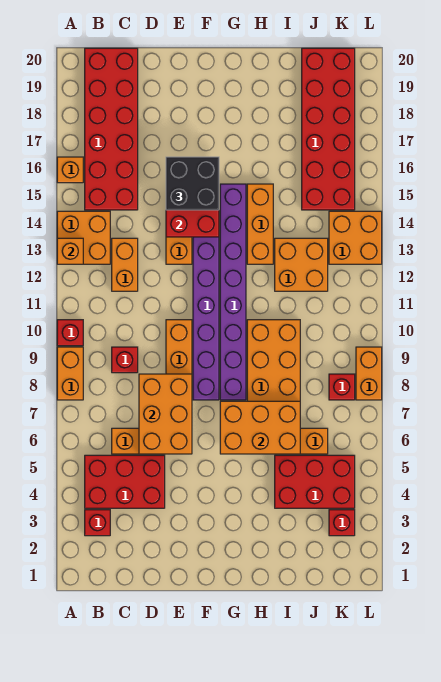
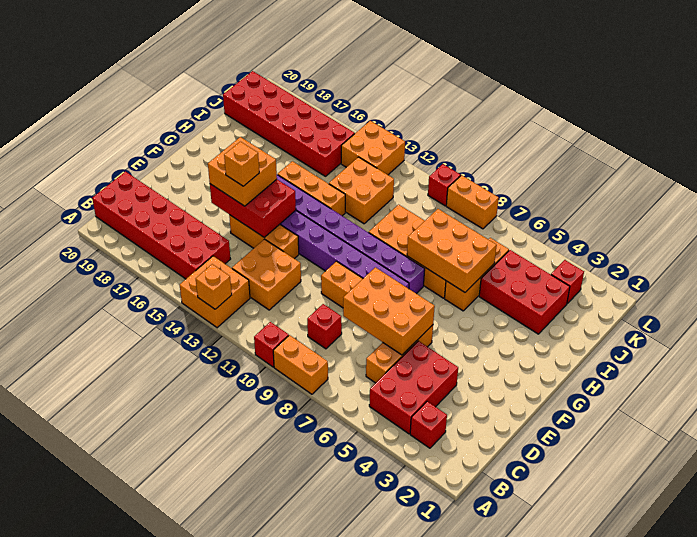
orange 1x1 brick [57,157,83,183] -> orange 1x1 brick moved to [224,142,259,186]
orange 1x2 brick [112,238,138,291] -> orange 2x2 brick [232,239,301,310]
black 2x2 brick [166,157,219,210] -> orange 2x2 brick [208,137,277,206]
orange 2x3 brick [220,401,300,454] -> orange 2x3 brick turned to [407,209,497,292]
red 2x3 brick [275,455,355,508] -> red 2x3 brick turned to [479,250,570,334]
red 1x1 brick [329,374,355,400] -> red 1x1 brick moved to [428,164,461,206]

